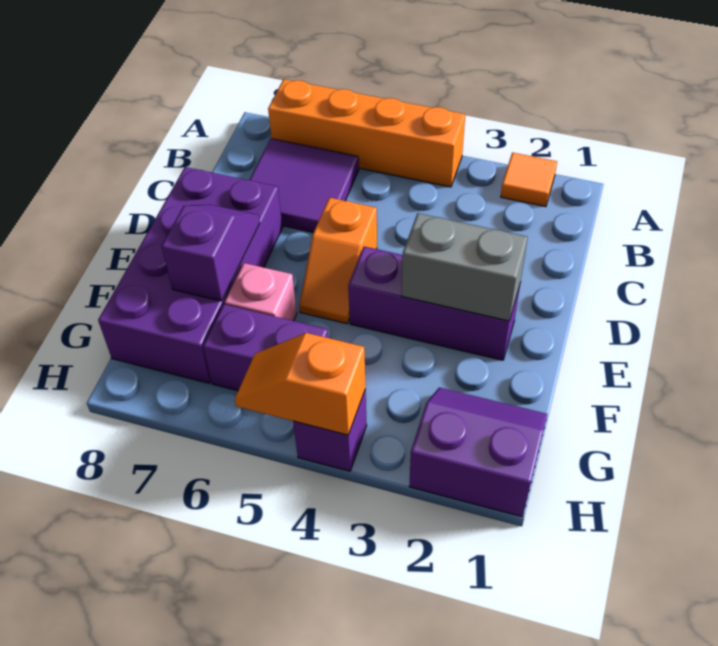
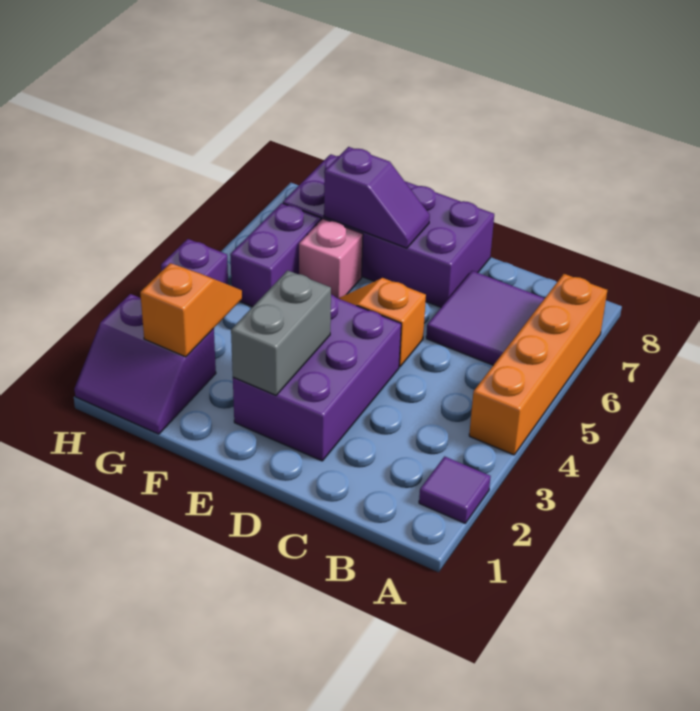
orange 1x1 tile [501,153,557,207] -> purple 1x1 tile [419,456,491,523]
purple 1x3 brick [348,246,520,360] -> purple 2x3 brick [233,295,401,461]
purple 2x2 slope [409,388,547,517] -> purple 2x2 slope turned to [74,294,216,434]
orange 1x2 slope [235,333,366,435] -> orange 1x2 slope moved to [140,263,242,357]

